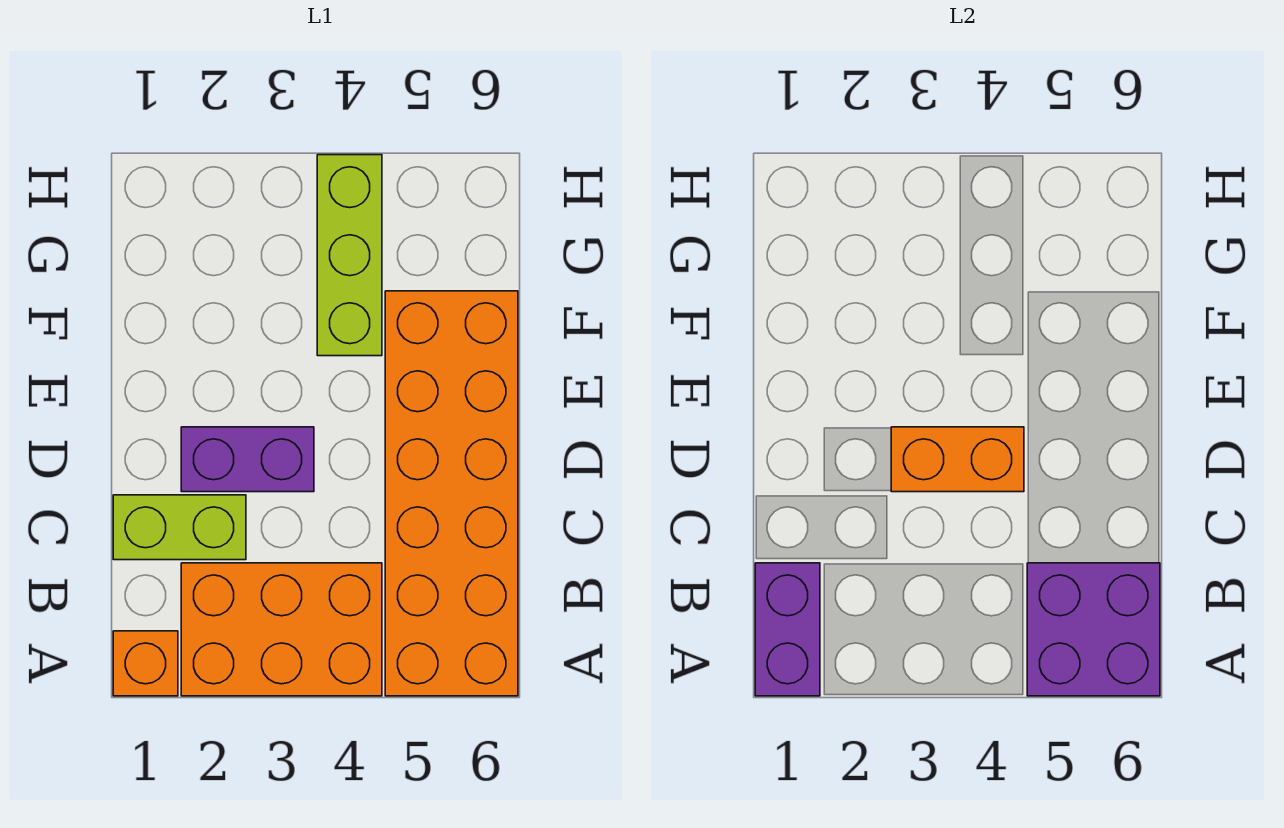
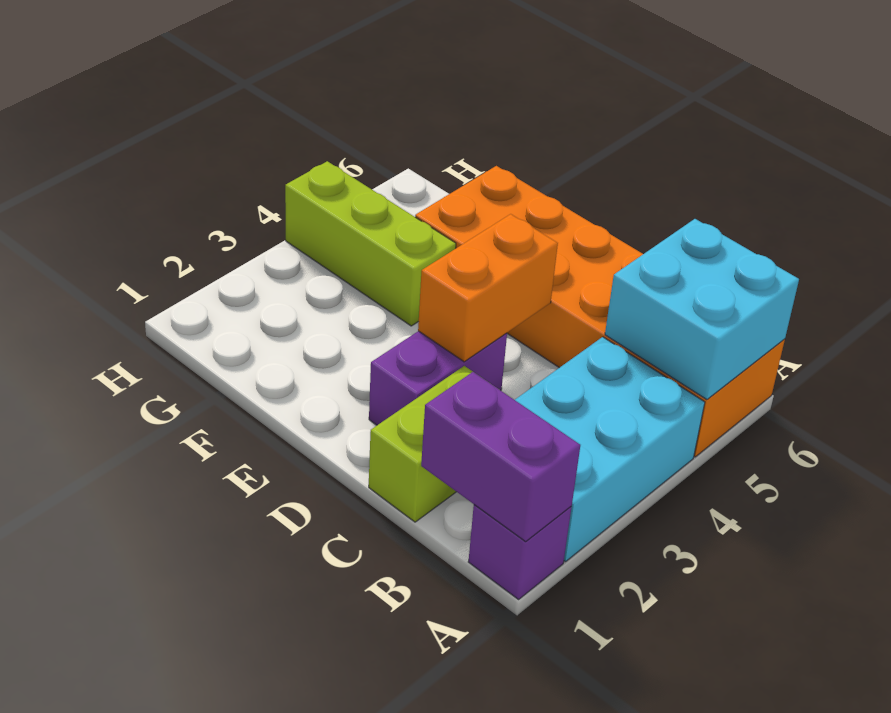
orange 1x1 brick [113,631,178,696] -> purple 1x1 brick [468,505,571,599]
orange 2x3 brick [181,563,382,696] -> cyan 2x3 brick [515,337,705,562]
purple 2x2 brick [1027,563,1160,696] -> cyan 2x2 brick [605,219,799,399]

